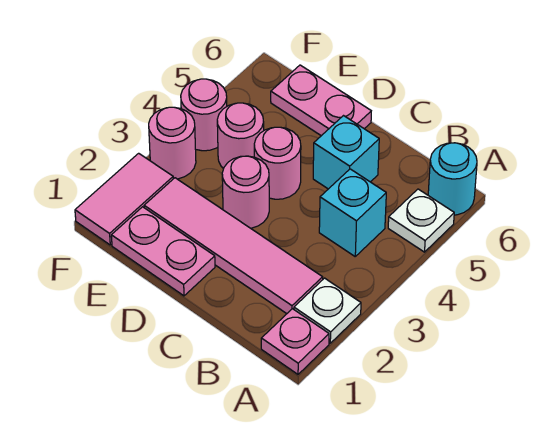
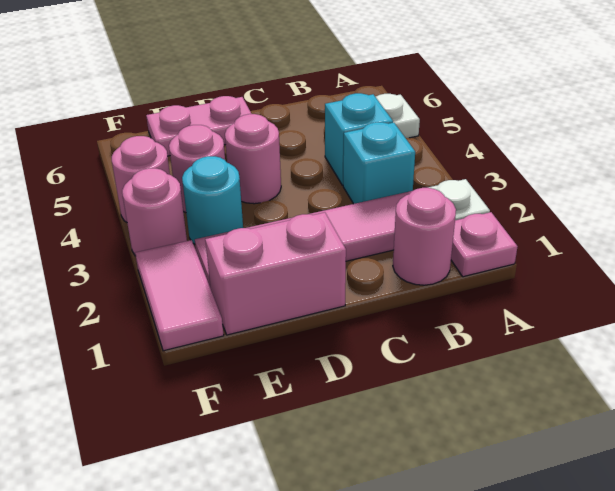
cyan 1x1 round brick [428,143,477,215] -> cyan 1x1 round brick moved to [182,156,243,244]
cyan 1x1 brick [313,116,379,189] -> cyan 1x1 brick moved to [343,122,415,204]
pink 1x2 plate [111,207,215,296] -> pink 1x2 brick [205,212,346,335]
pink 1x1 round brick [222,156,269,228] -> pink 1x1 round brick moved to [393,188,456,285]

